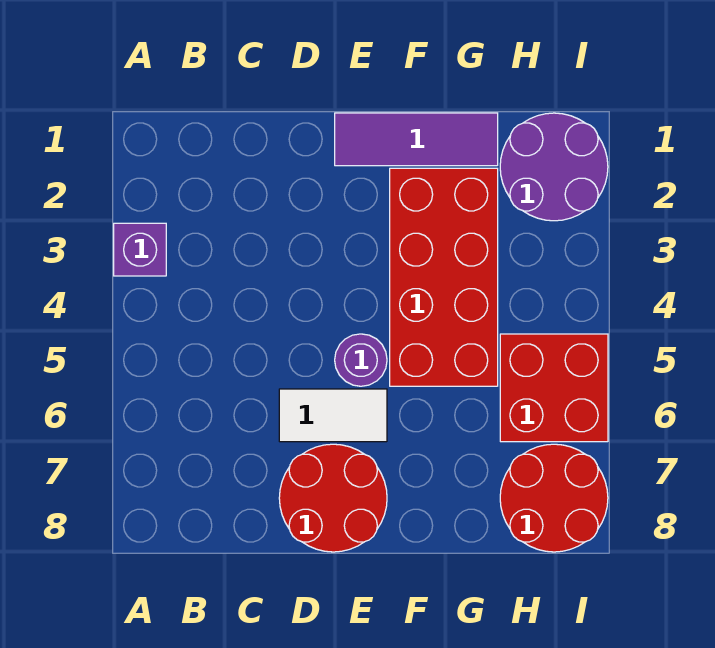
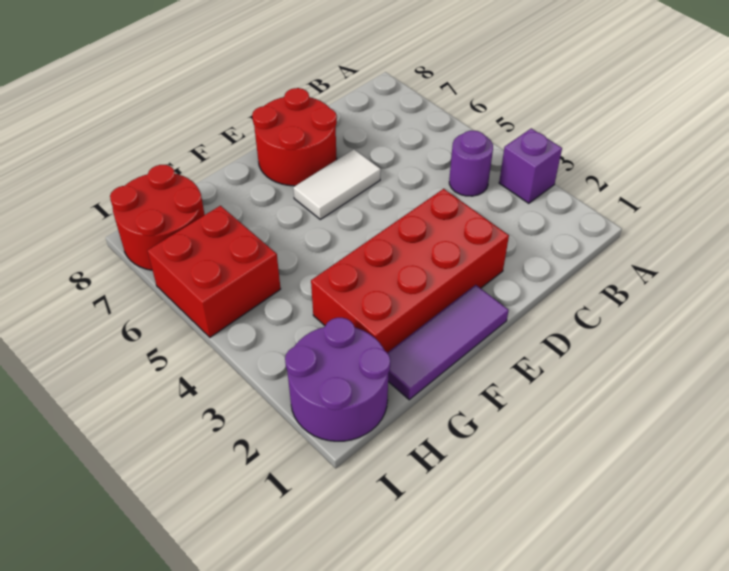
purple 1x1 round brick [335,334,387,386] -> purple 1x1 round brick moved to [449,131,493,196]
red 2x4 brick [390,168,498,386] -> red 2x4 brick turned to [311,189,509,353]

